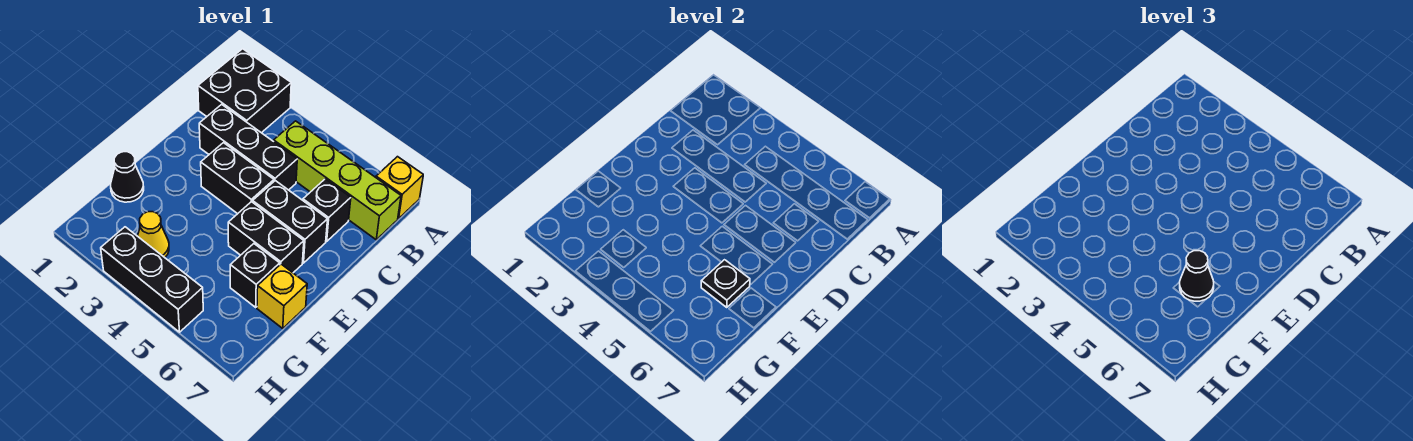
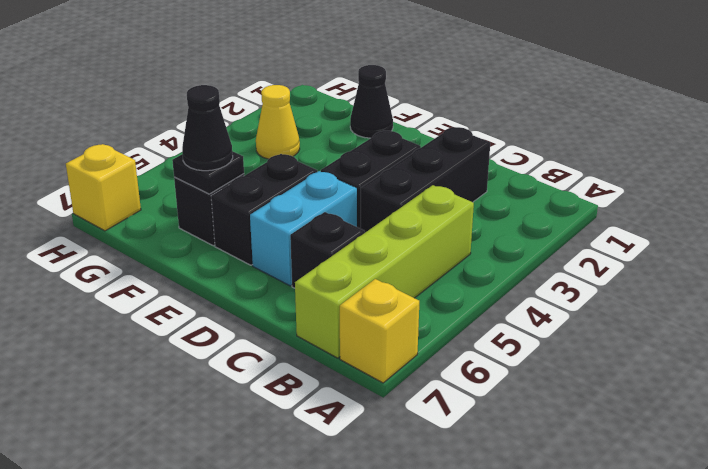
black 2x2 brick [198,49,291,133] -> none
black 1x2 brick [253,181,328,263] -> cyan 1x2 brick [250,171,357,286]
yellow 1x1 brick [257,264,307,329] -> yellow 1x1 brick moved to [66,144,141,231]
black 1x3 brick [101,227,203,332] -> none

